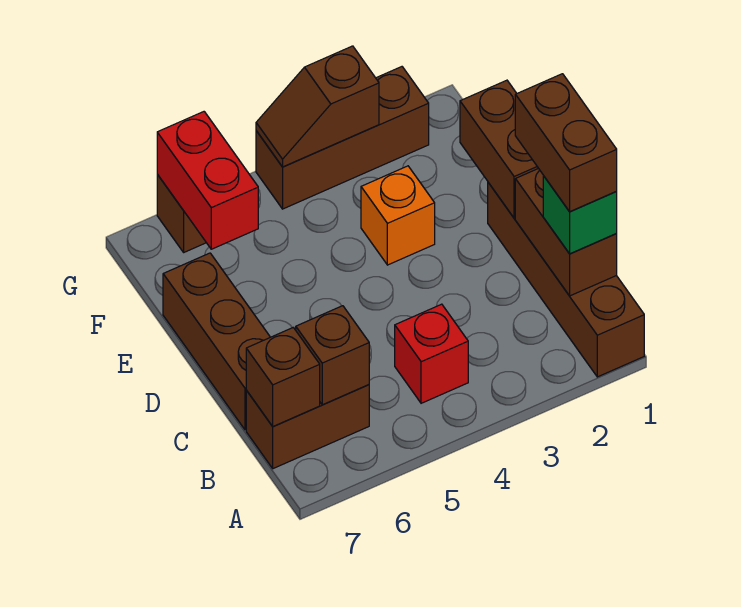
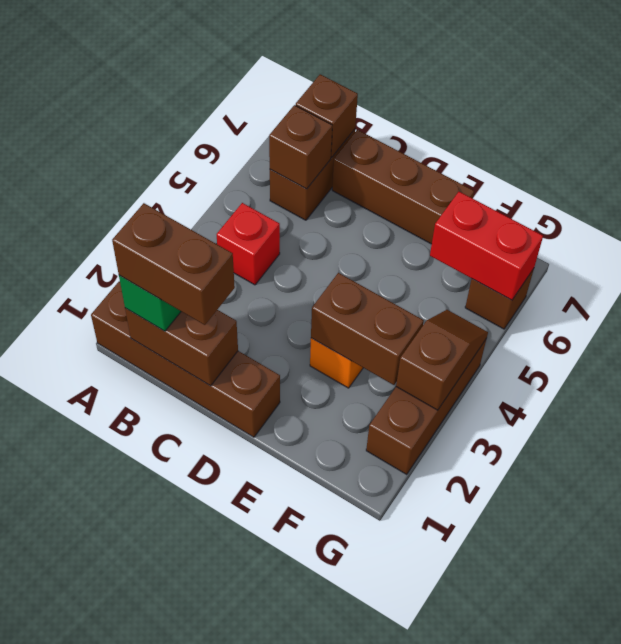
brown 1x2 brick [460,80,538,218] -> brown 1x2 brick moved to [311,273,424,385]

